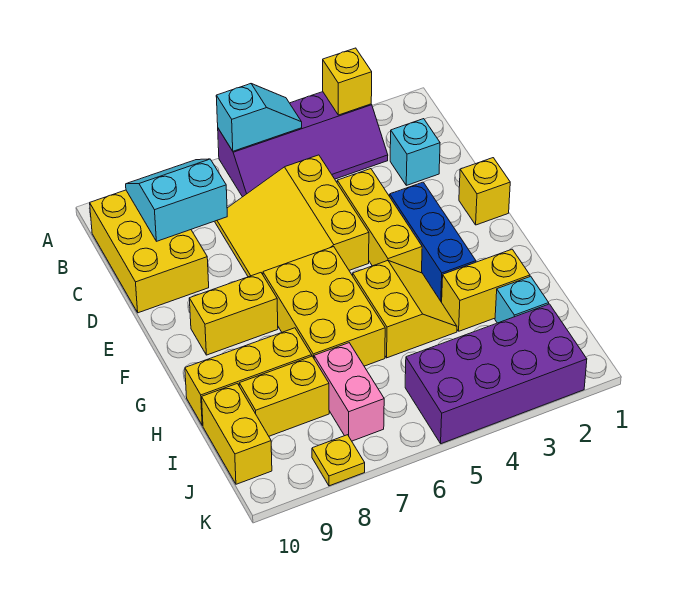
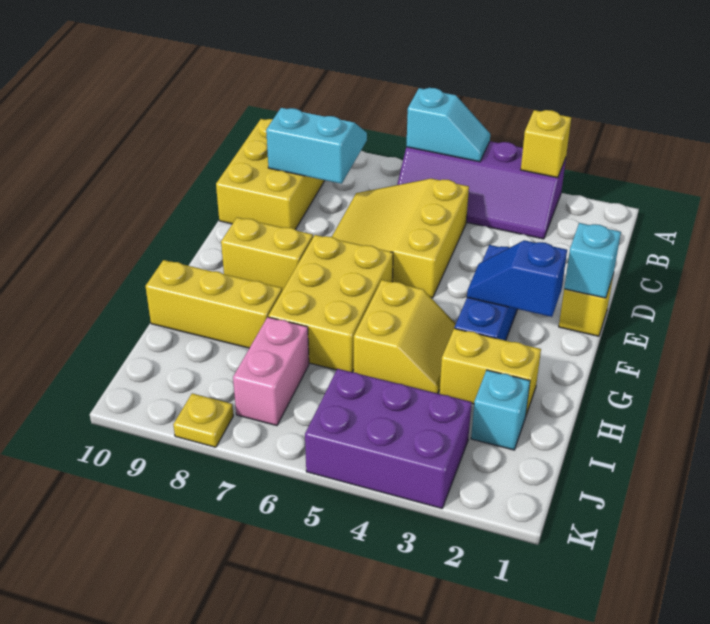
cyan 1x1 brick [390,119,440,185] -> cyan 1x1 brick moved to [564,223,621,298]
yellow 1x3 brick [337,169,422,273] -> none
none -> blue 1x2 slope [467,240,567,317]
yellow 1x2 brick [239,356,329,436] -> none
yellow 1x2 brick [202,383,272,484] -> none
purple 2x4 brick [405,304,587,444] -> purple 2x3 brick [305,369,472,508]

